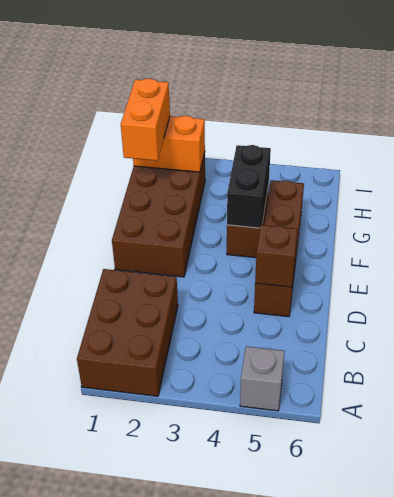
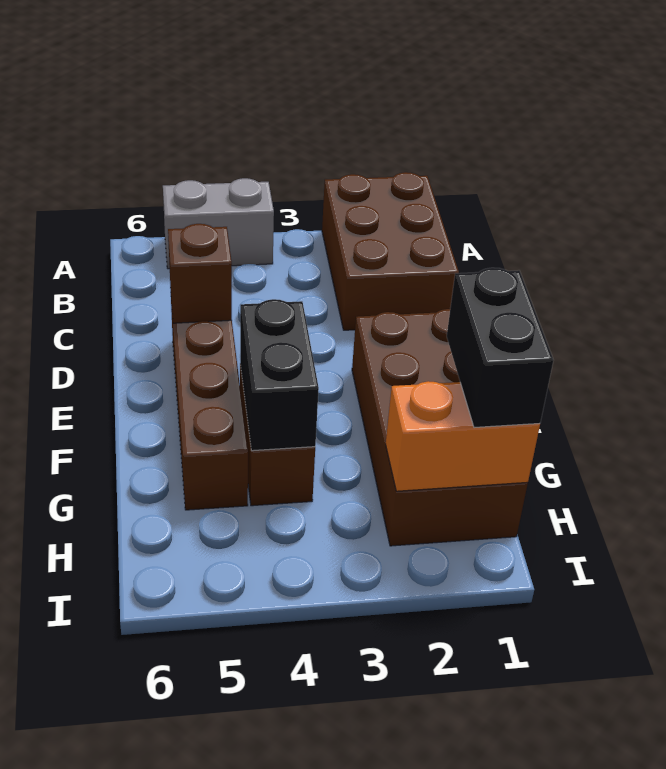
grey 1x1 brick [240,346,285,411] -> grey 1x2 brick [163,178,274,269]
orange 1x2 brick [121,79,170,161] -> black 1x2 brick [447,268,554,428]

